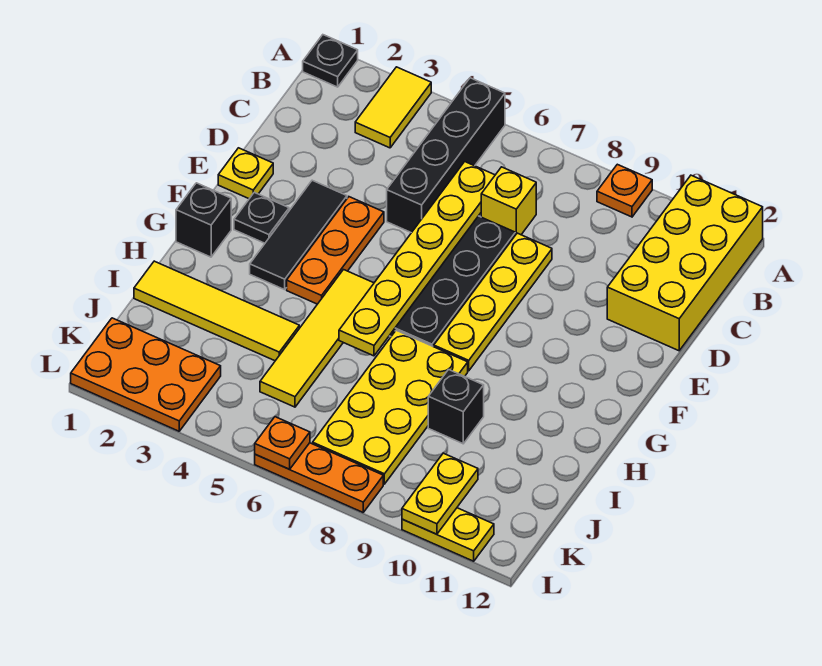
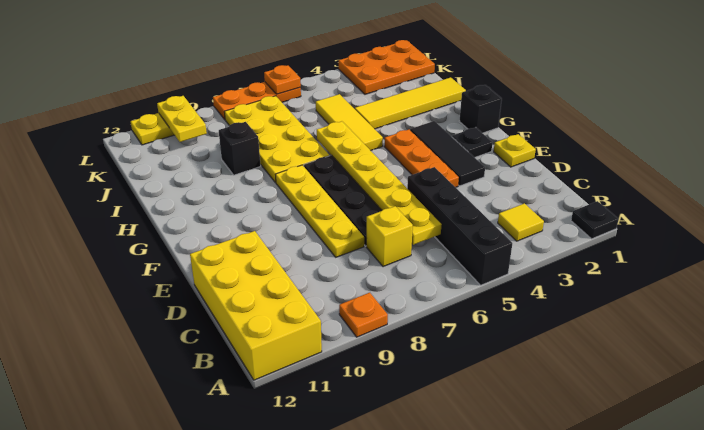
yellow 1x2 tile [355,67,431,148] -> yellow 1x1 tile [498,203,544,241]
yellow 1x4 tile [260,270,374,407] -> yellow 1x3 tile [316,94,383,151]

